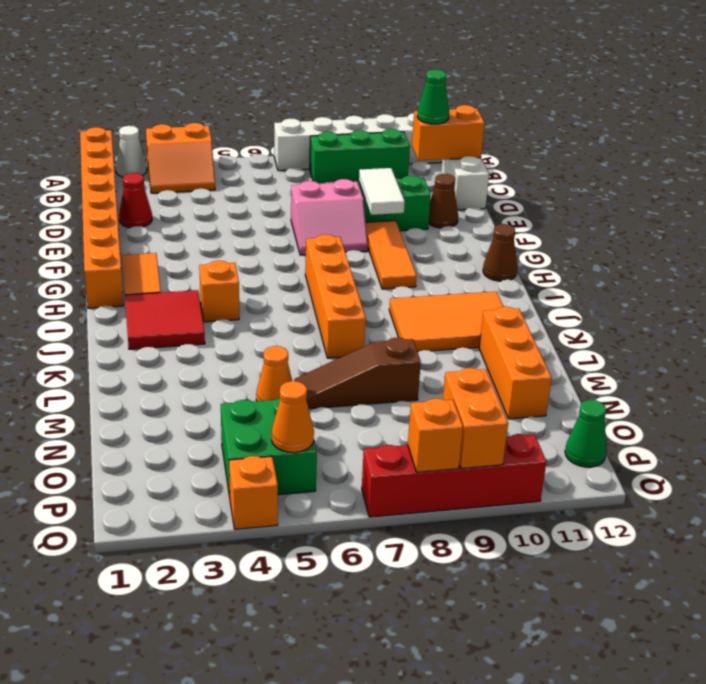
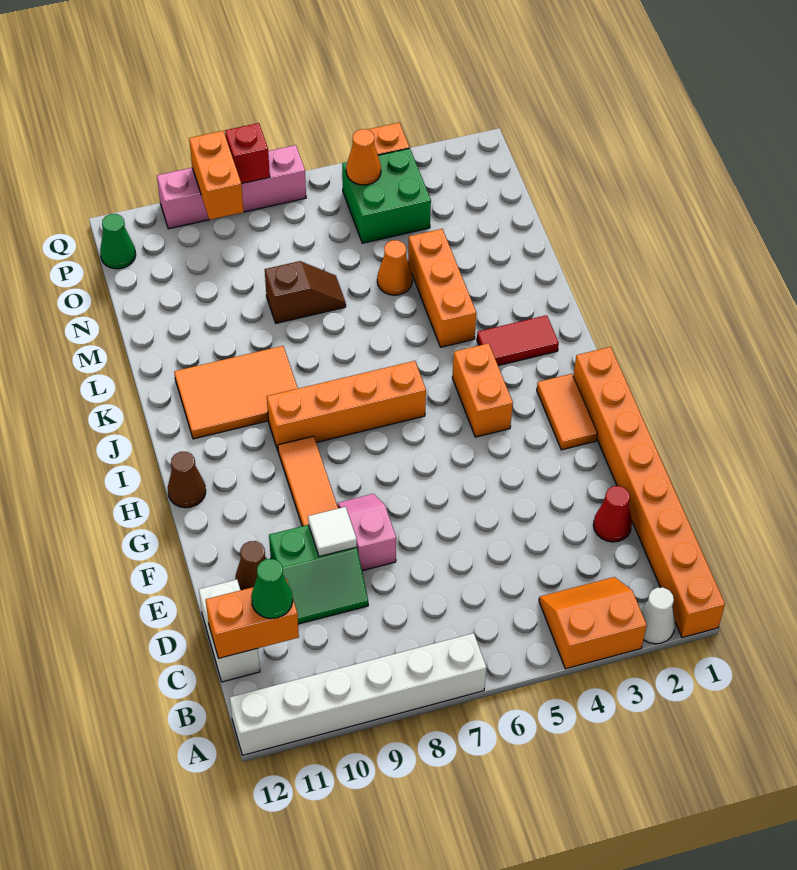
green 1x3 brick [310,129,410,184] -> none
pink 2x2 slope [291,179,368,255] -> pink 1x2 slope [337,494,396,571]
white 1x2 tile [359,168,405,215] -> white 1x1 tile [308,507,357,557]
orange 1x4 brick [305,234,366,358] -> orange 1x4 brick turned to [267,361,426,450]
red 2x2 tile [125,290,205,349] -> red 1x2 tile [477,315,559,366]
orange 1x1 brick [199,261,239,322] -> orange 1x2 brick [452,343,513,437]
orange 1x3 brick [479,307,552,419] -> orange 1x3 brick moved to [408,229,476,347]
brown 1x3 slope [294,338,421,409] -> brown 1x2 slope [265,261,346,323]
red 1x4 brick [362,434,546,517] -> pink 1x4 brick [157,145,306,229]
orange 1x1 brick [408,399,463,472] -> red 1x1 brick [225,123,270,184]

